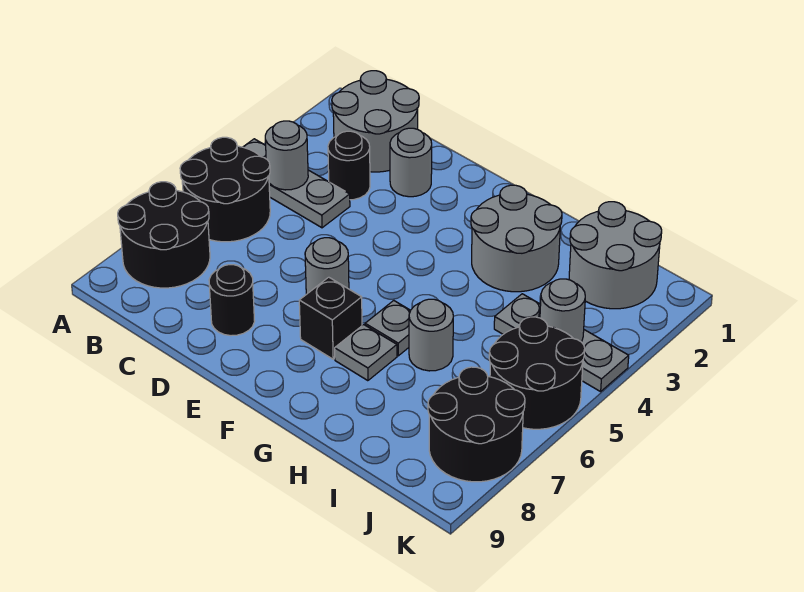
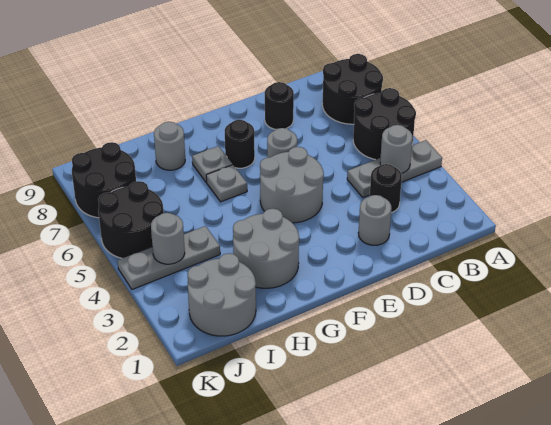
grey 2x2 round brick [332,71,419,172] -> grey 2x2 round brick moved to [260,147,324,223]
black 1x1 brick [299,277,362,359] -> black 1x1 round brick [225,120,255,168]
grey 1x1 round brick [409,299,453,371] -> grey 1x1 round brick moved to [154,122,185,170]

